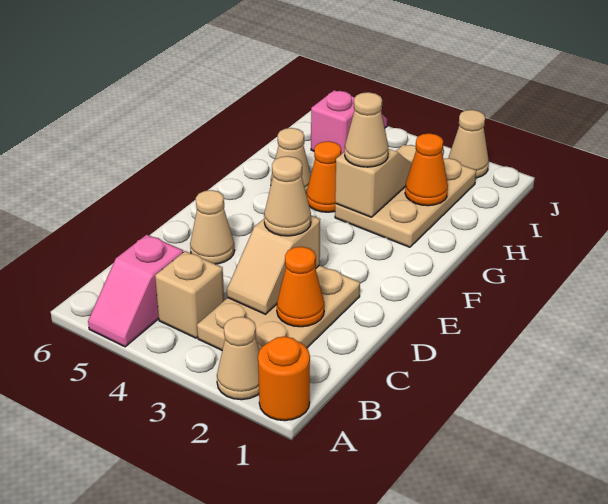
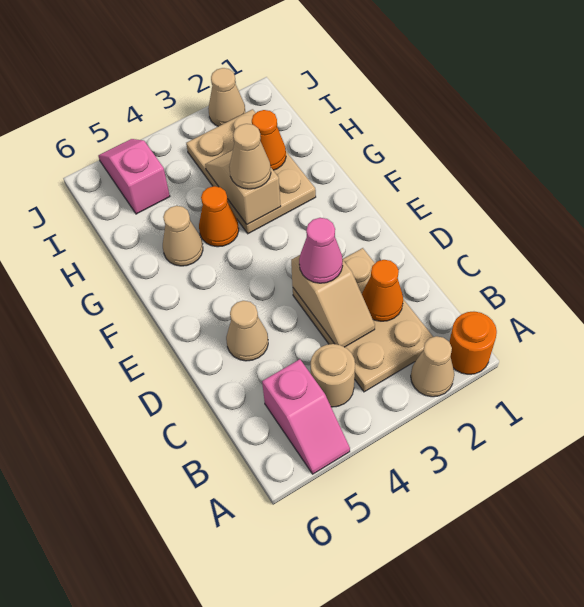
tan 1x1 brick [155,251,224,338] -> tan 1x1 round brick [311,344,355,407]
tan 1x1 cone [264,156,311,236] -> pink 1x1 cone [299,218,343,283]

